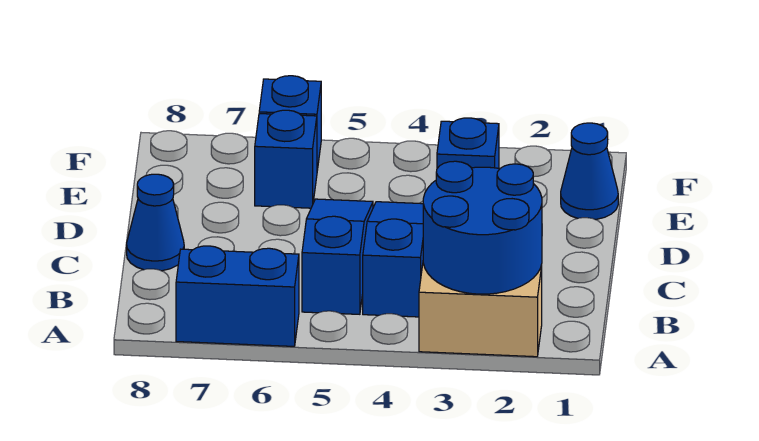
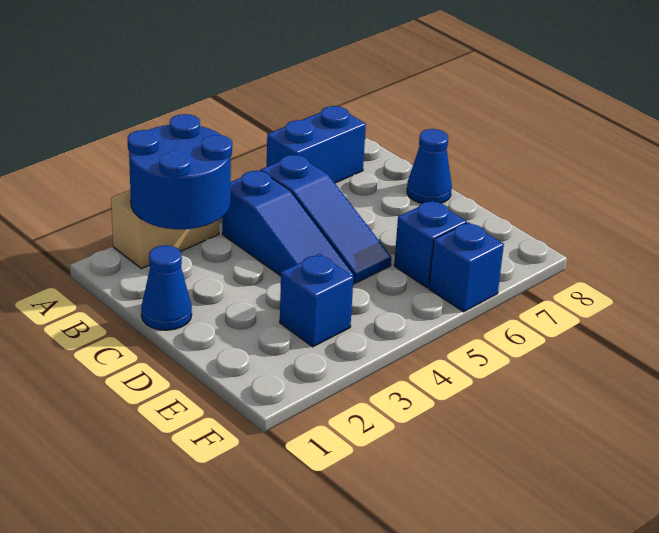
blue 1x1 cone [561,123,618,219] -> blue 1x1 cone moved to [141,245,192,330]

